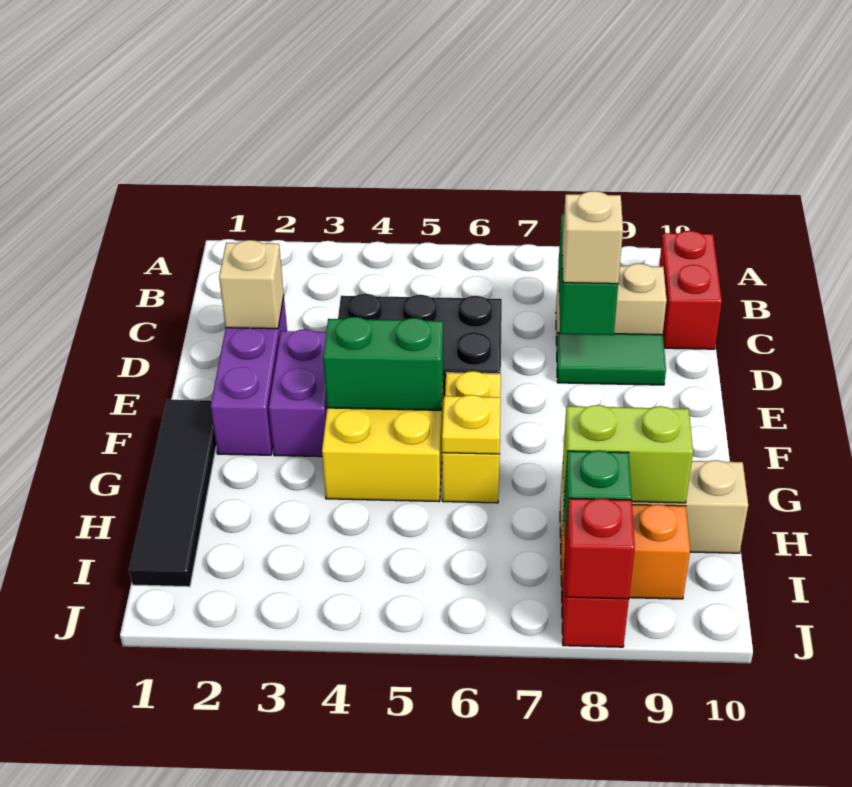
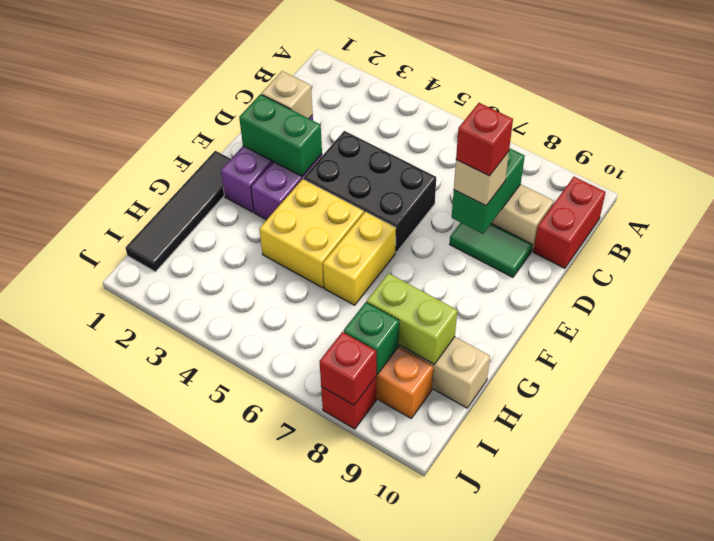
none -> red 1x1 brick [456,103,513,176]
green 1x2 brick [323,317,443,410] -> green 1x2 brick moved to [239,94,322,176]
yellow 1x1 plate [442,395,501,454] -> none

